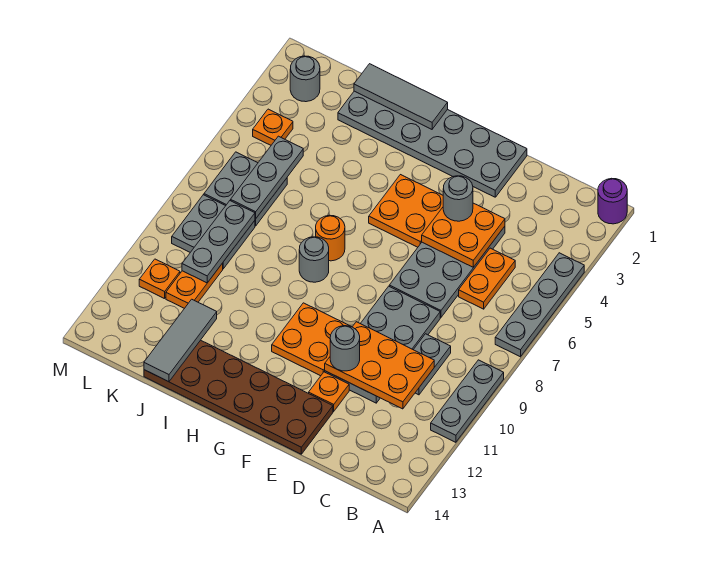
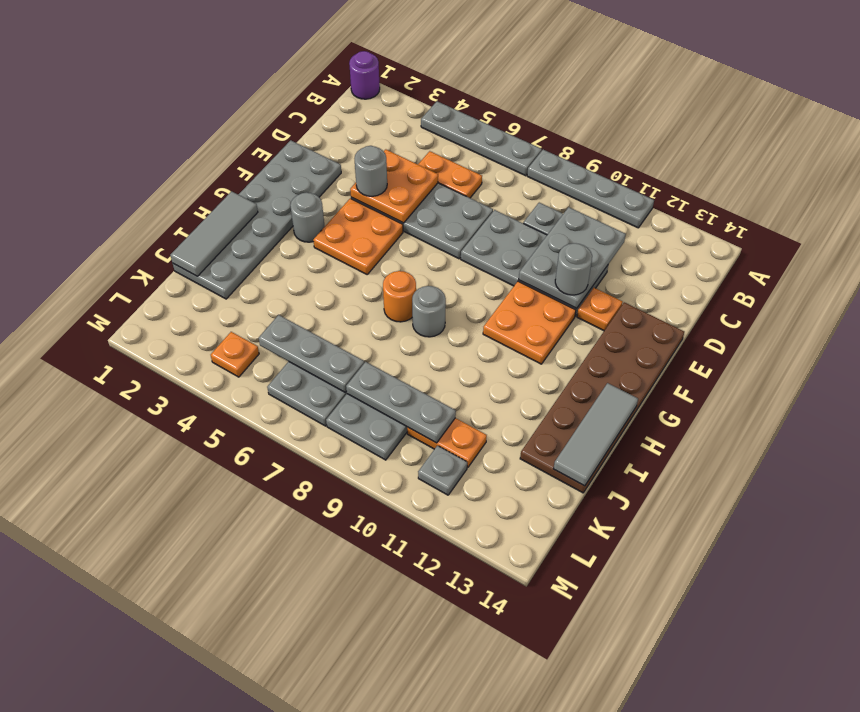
grey 1x3 plate [431,360,504,442] -> grey 1x4 plate [527,150,654,228]
orange 2x3 plate [325,322,434,409] -> grey 2x3 plate [519,207,626,308]
grey 1x3 tile [144,299,217,382] -> grey 1x3 tile turned to [554,383,638,486]
grey 1x1 round brick [290,56,320,102] -> grey 1x1 round brick moved to [290,192,325,242]
orange 1x1 plate [139,259,180,299] -> grey 1x1 plate [418,446,467,495]

